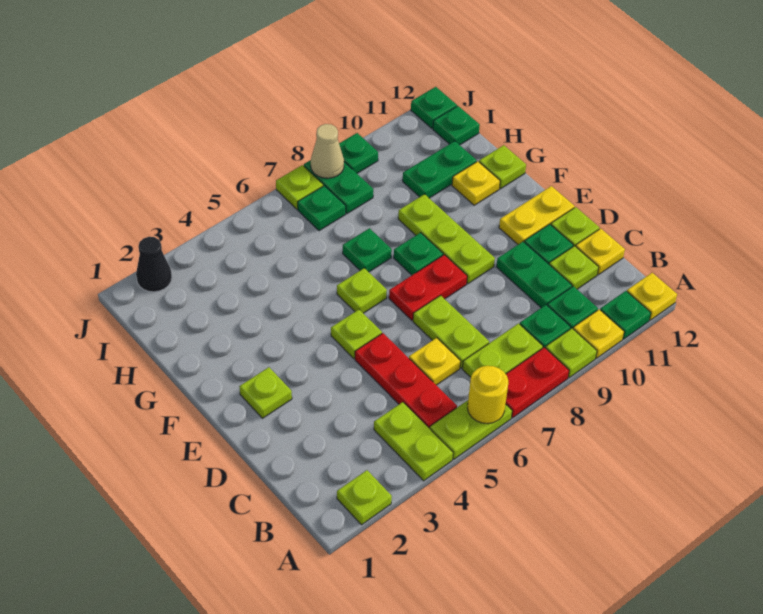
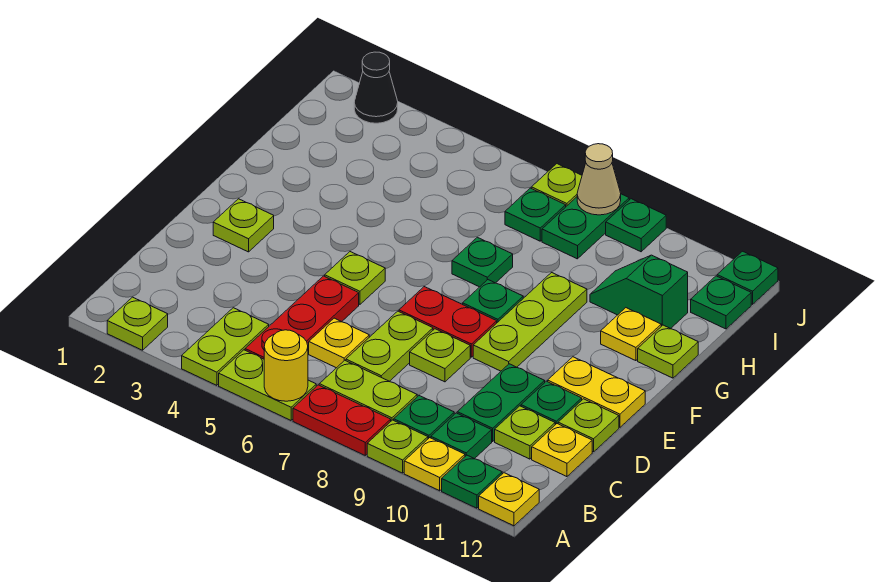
lime 1x1 plate [337,268,387,313] -> lime 1x1 plate moved to [410,329,470,382]
green 1x2 plate [403,141,477,198] -> green 1x2 slope [590,255,688,329]

